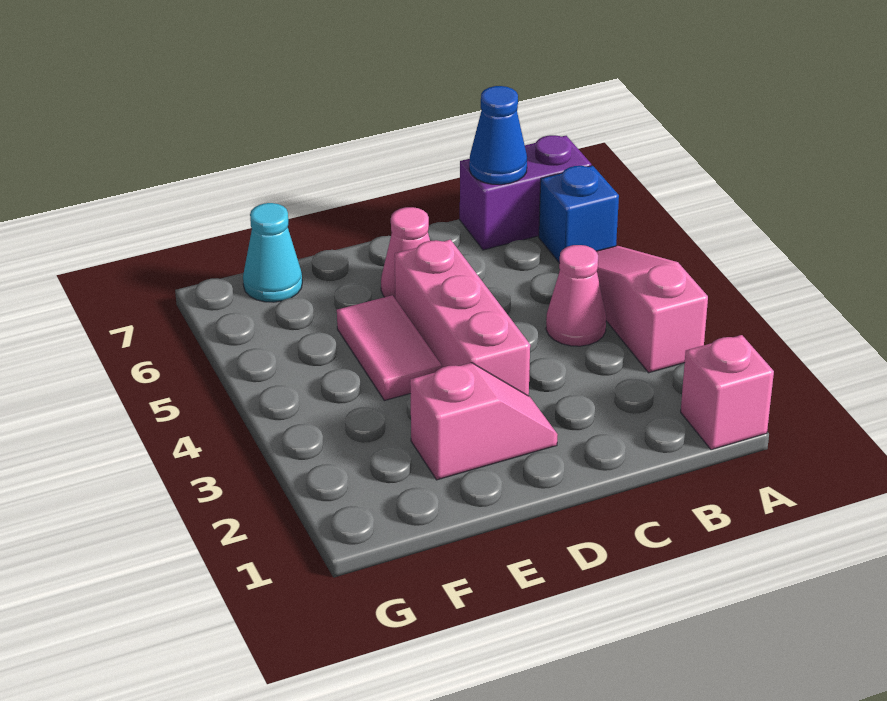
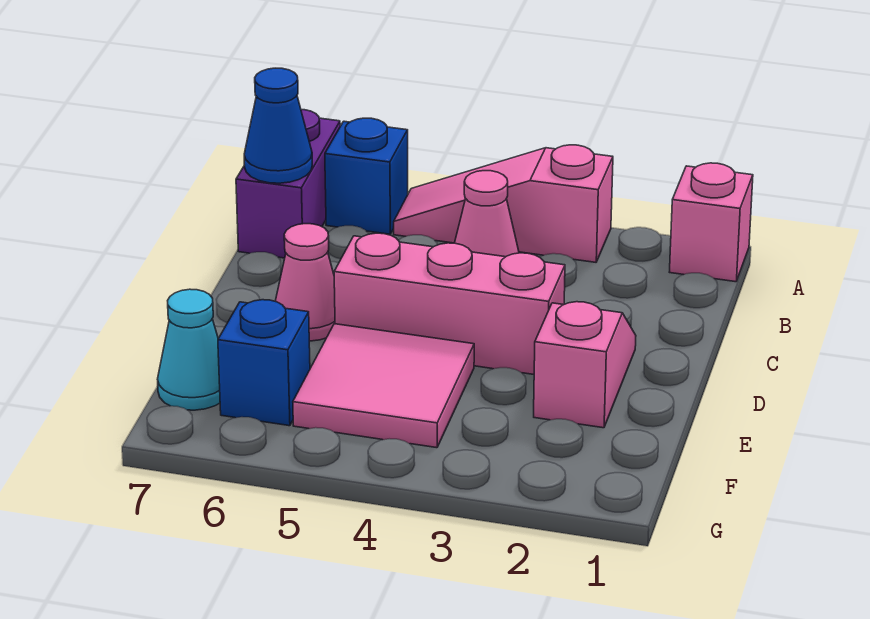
pink 1x2 tile [337,295,442,401] -> pink 2x2 tile [293,324,474,448]
none -> blue 1x1 brick [218,300,310,426]

